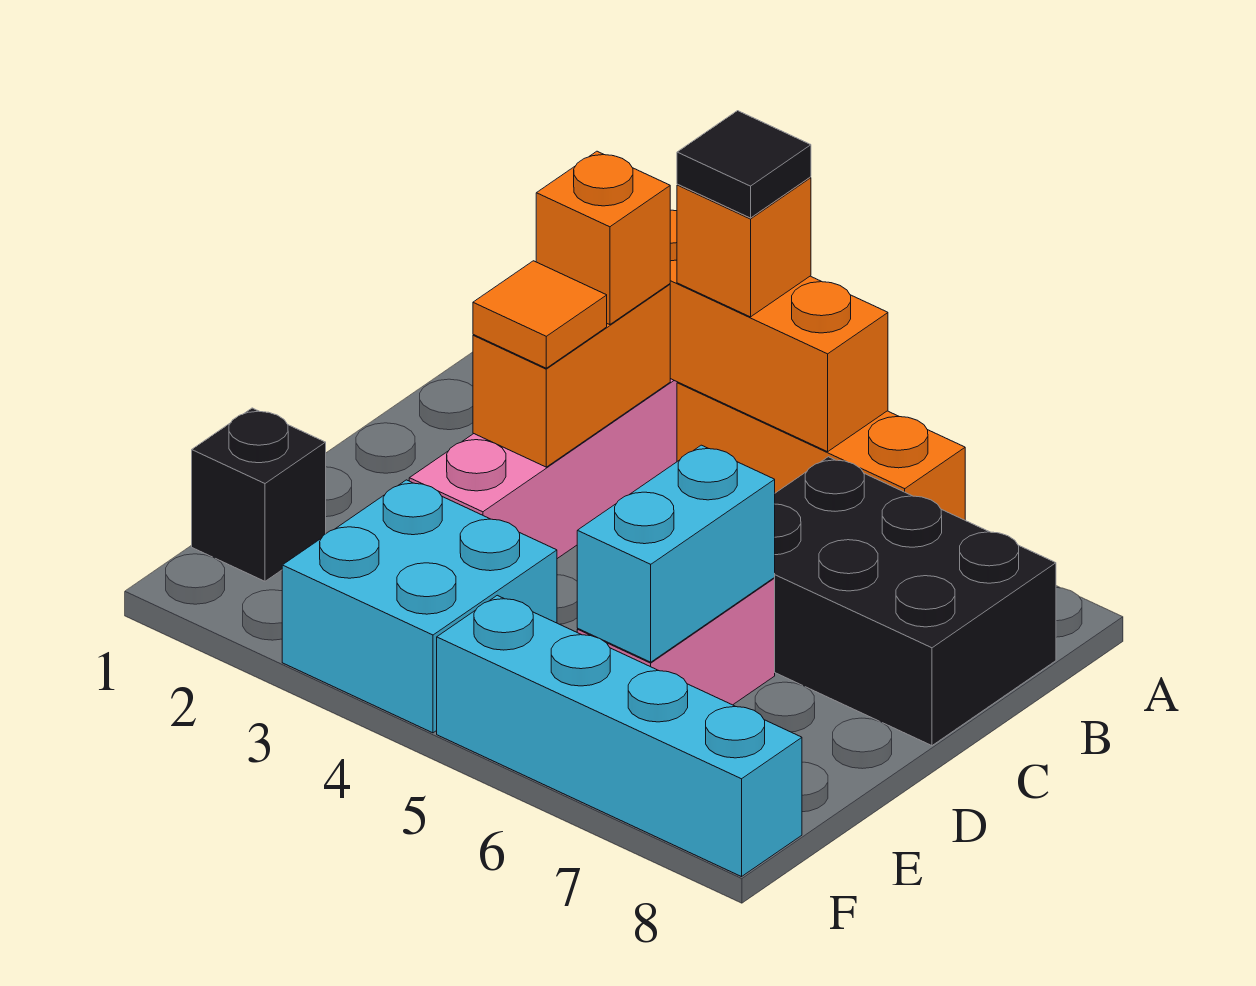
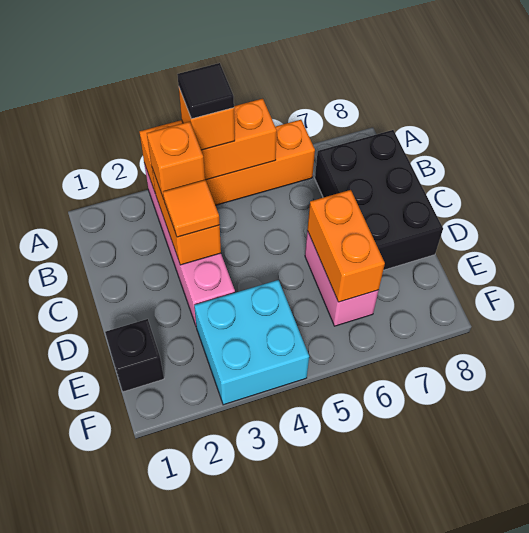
black 2x3 brick [774,457,1056,746] -> black 2x3 brick turned to [315,130,443,270]
cyan 1x2 brick [577,445,775,662] -> orange 1x2 brick [307,190,385,302]
cyan 1x4 brick [437,595,802,877] -> none

